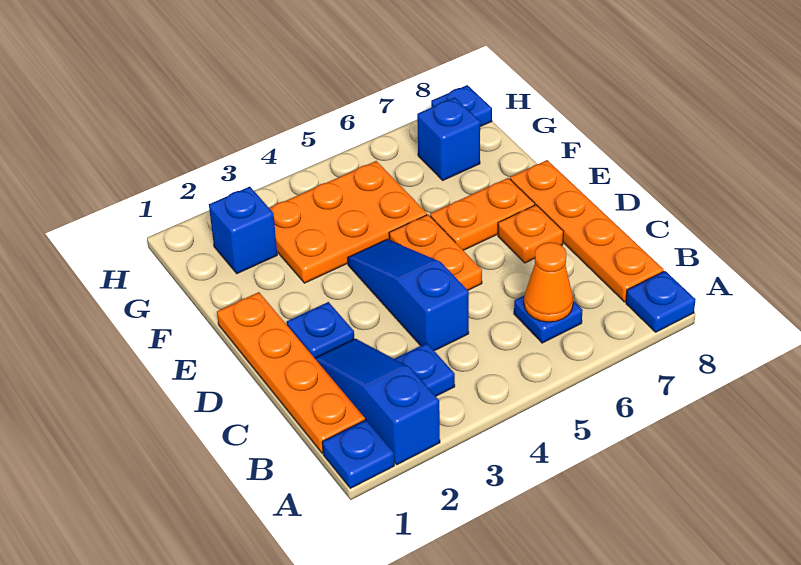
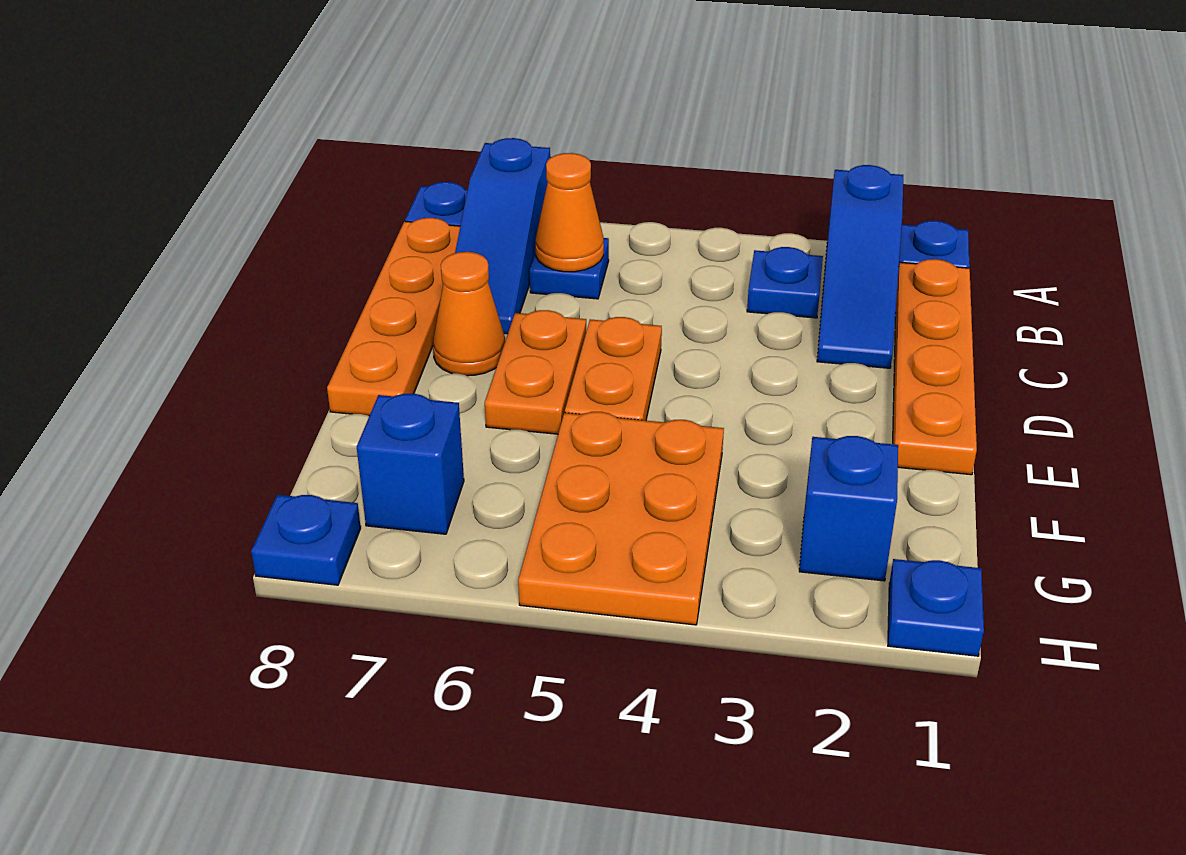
blue 1x3 slope [348,239,469,351] -> blue 1x3 slope moved to [455,138,550,334]
blue 1x1 plate [287,302,354,358] -> blue 1x1 plate moved to [888,559,984,656]
orange 1x1 plate [498,205,563,263] -> orange 1x1 cone [433,252,505,376]
orange 1x2 plate [430,178,535,250] -> orange 1x2 plate turned to [485,310,586,434]
orange 2x3 plate [270,161,427,283] -> orange 2x3 plate turned to [518,412,724,625]

